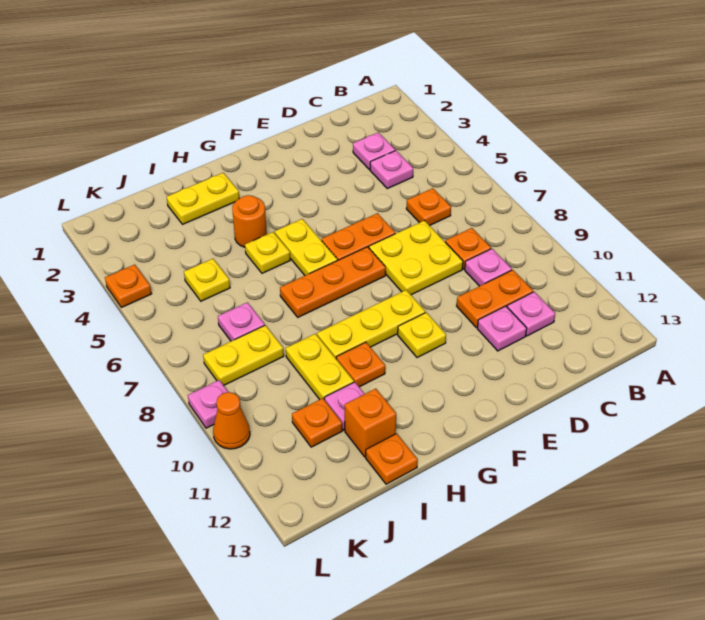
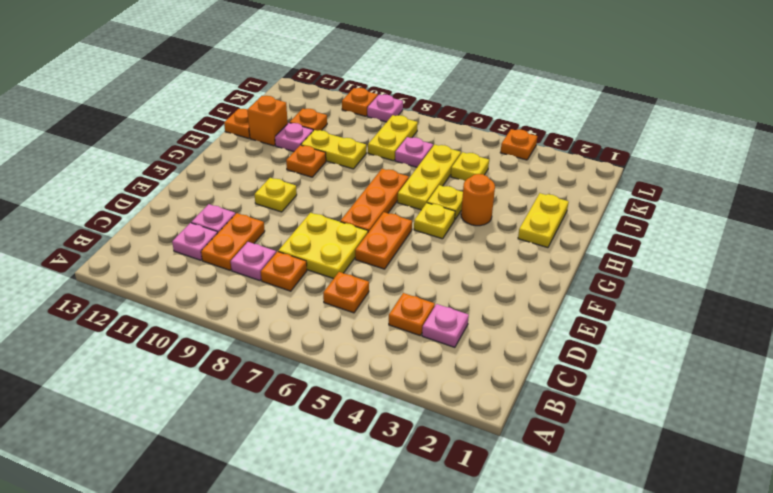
pink 1x1 plate [370,150,413,189] -> orange 1x1 plate [389,293,435,336]
yellow 1x3 plate [317,290,425,358] -> yellow 1x3 plate moved to [398,145,461,210]
yellow 1x2 plate [275,219,338,275] -> yellow 1x1 plate [414,203,455,239]
orange 1x1 cone [213,392,250,449] -> orange 1x1 plate [342,88,378,116]

